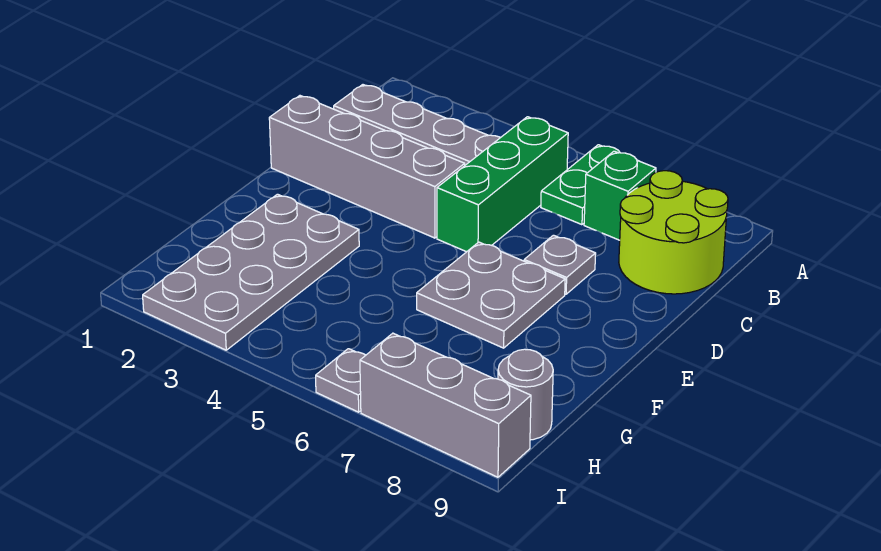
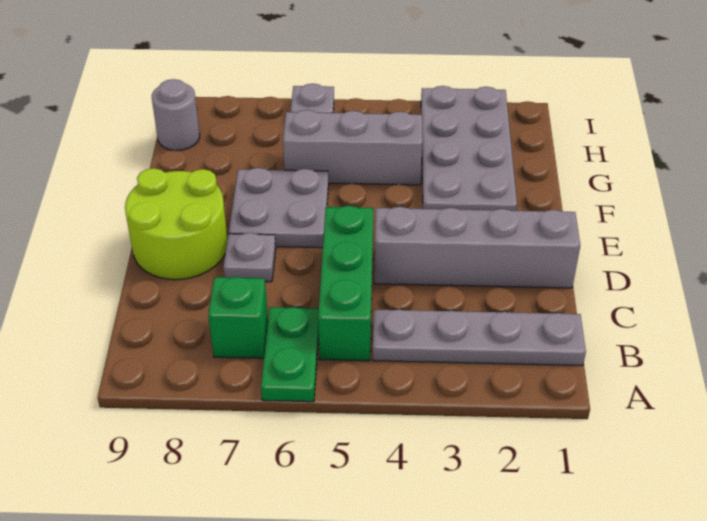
lime 2x2 round brick [619,171,728,294] -> lime 2x2 round brick moved to [125,168,227,280]
grey 1x3 brick [360,333,531,477] -> grey 1x3 brick moved to [283,110,423,185]

